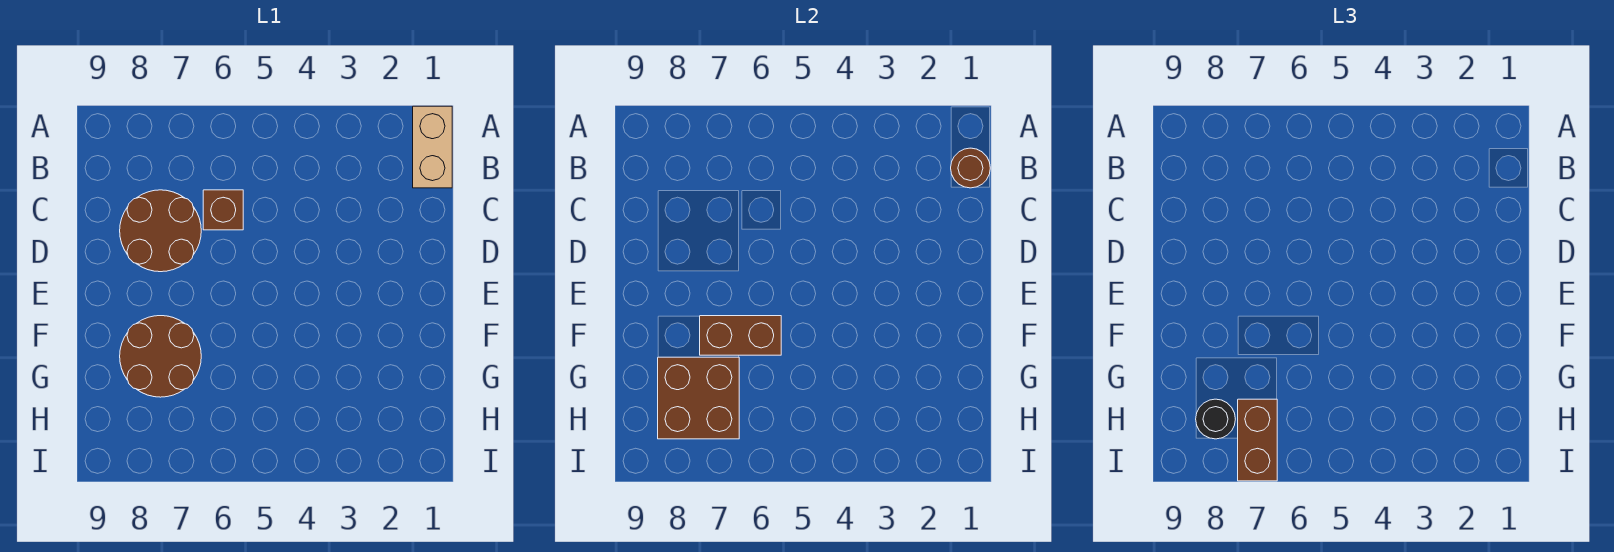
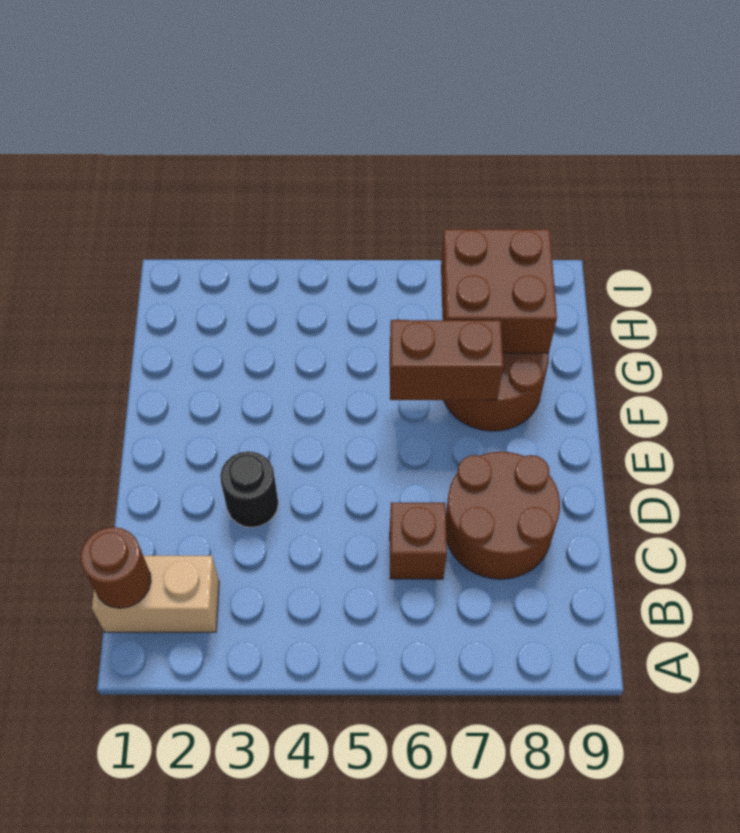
tan 1x2 brick [413,106,452,188] -> tan 1x2 brick turned to [92,556,219,632]
brown 1x2 brick [1238,399,1277,481] -> none
black 1x1 round brick [1196,399,1235,439] -> black 1x1 round brick moved to [220,451,278,527]

